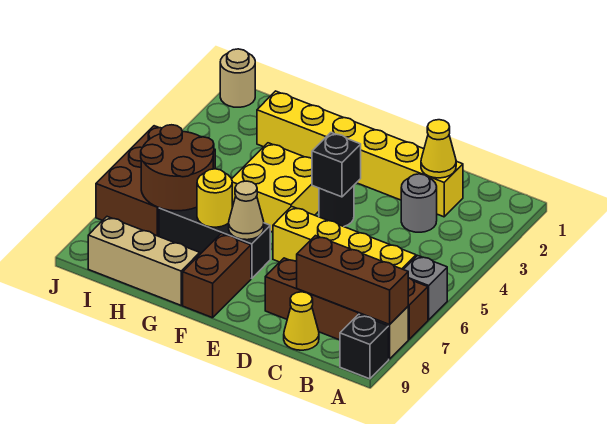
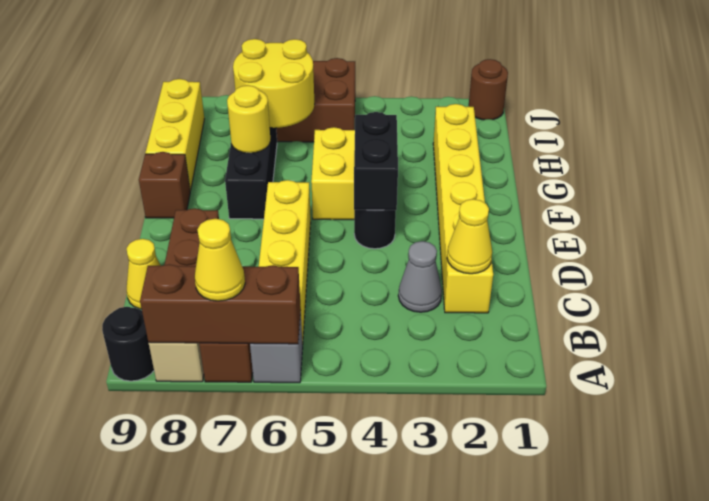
none -> yellow 1x1 cone [195,219,245,301]
brown 1x3 brick [297,236,408,325] -> brown 1x3 brick turned to [140,264,301,344]
black 1x1 brick [340,314,389,379] -> black 1x1 round brick [102,307,154,381]
grey 1x1 round brick [401,174,437,232] -> grey 1x1 cone [398,241,442,312]
black 1x1 brick [312,133,361,197] -> black 1x2 brick [354,112,398,210]
tan 1x1 cone [229,181,264,240] -> none
brown 1x2 brick [183,234,251,318] -> brown 1x1 brick [139,152,190,218]
tan 1x3 brick [88,217,200,305] -> yellow 1x3 brick [146,79,204,191]
brown 2x2 round brick [141,125,214,211] -> yellow 2x2 round brick [233,39,315,128]
tan 1x1 round brick [220,49,255,107] -> brown 1x1 round brick [469,59,508,120]

